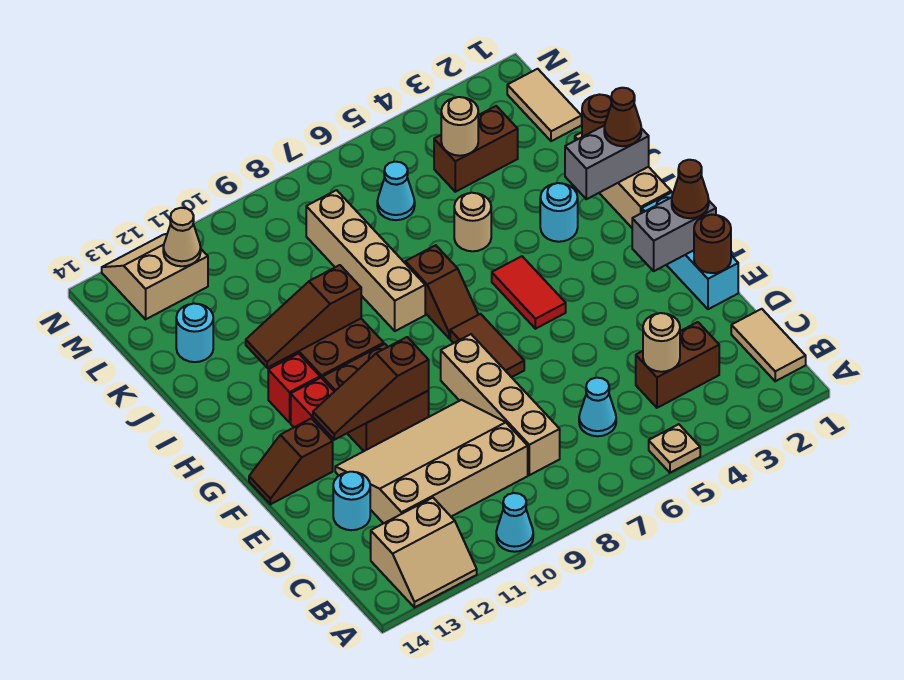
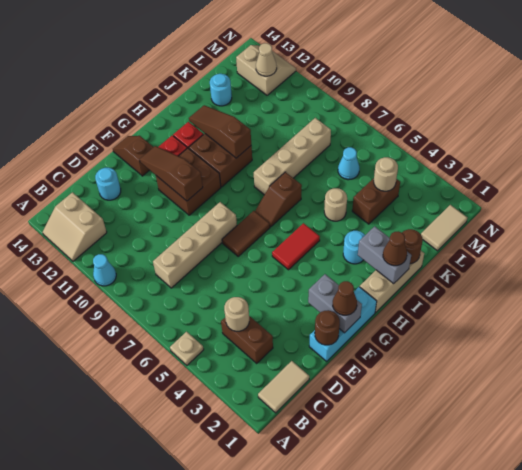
cyan 1x1 cone [579,378,616,436] -> none
tan 3x4 slope [335,400,528,524] -> none
brown 1x2 brick [434,106,518,192] -> brown 1x2 brick turned to [352,178,400,224]

